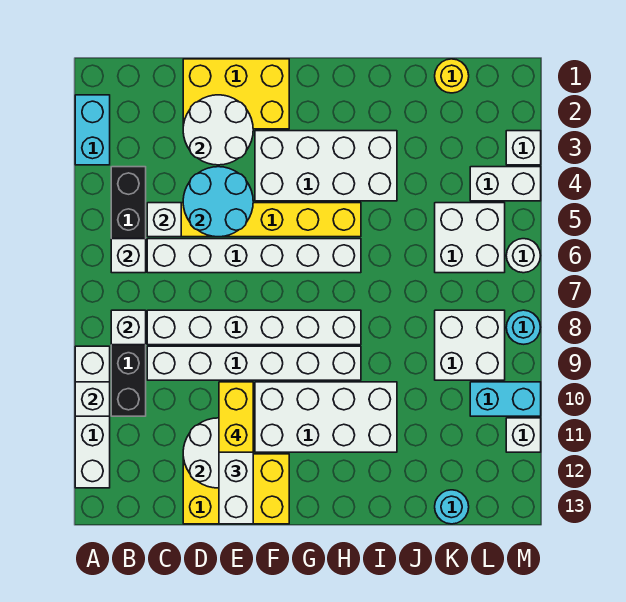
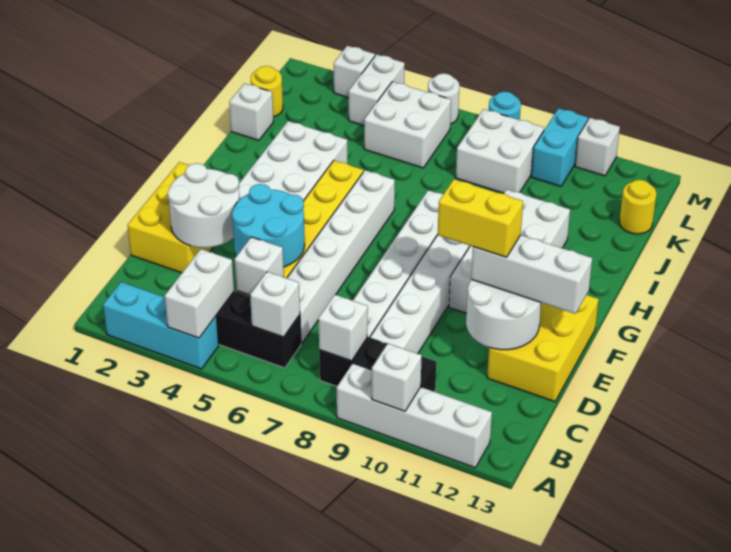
cyan 1x2 brick [75,95,110,165] -> cyan 1x3 brick [103,282,219,369]
none -> white 1x2 brick [165,249,234,338]
none -> white 1x1 brick [229,83,273,140]
cyan 1x1 round brick [435,490,469,524] -> yellow 1x1 round brick [619,180,657,234]

